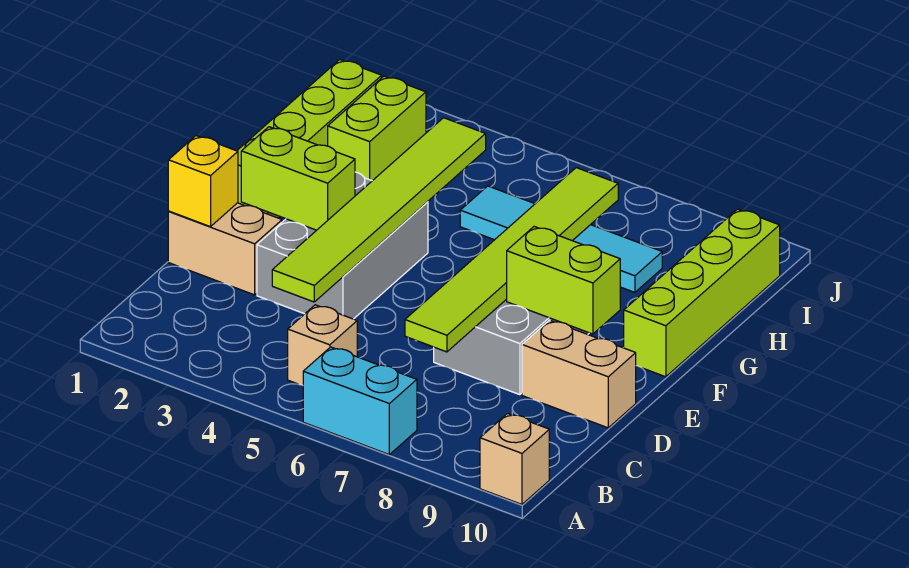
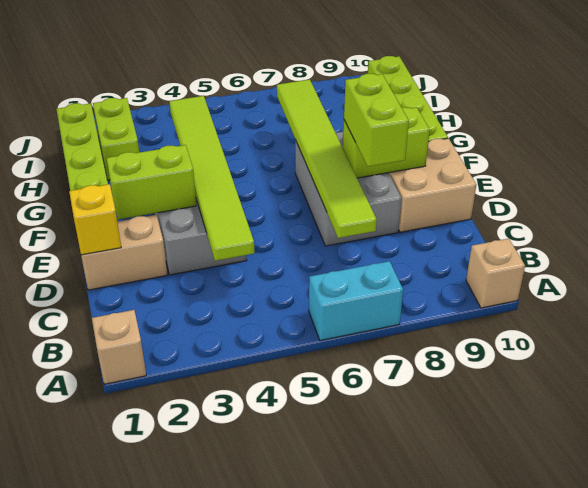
tan 1x1 brick [288,305,357,385] -> tan 1x1 brick moved to [92,310,146,384]
none -> lime 1x2 brick [344,74,409,166]
tan 1x2 brick [522,320,636,428] -> tan 2x2 brick [389,138,476,232]
cyan 1x4 tile [460,186,662,292] -> none

